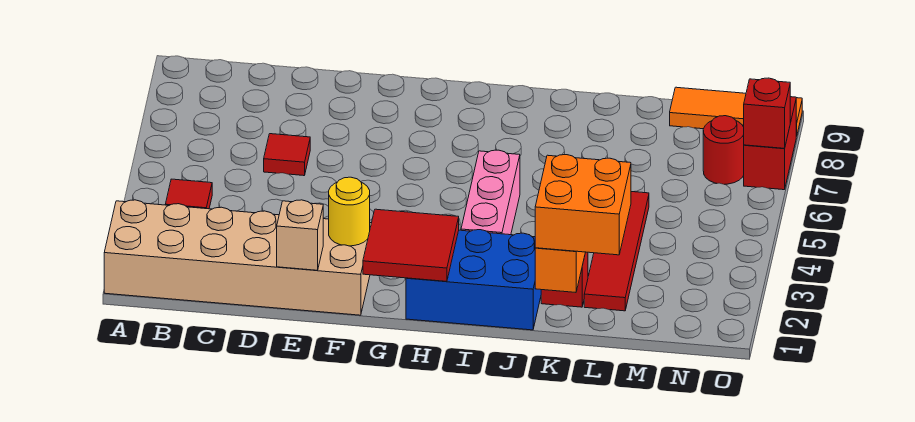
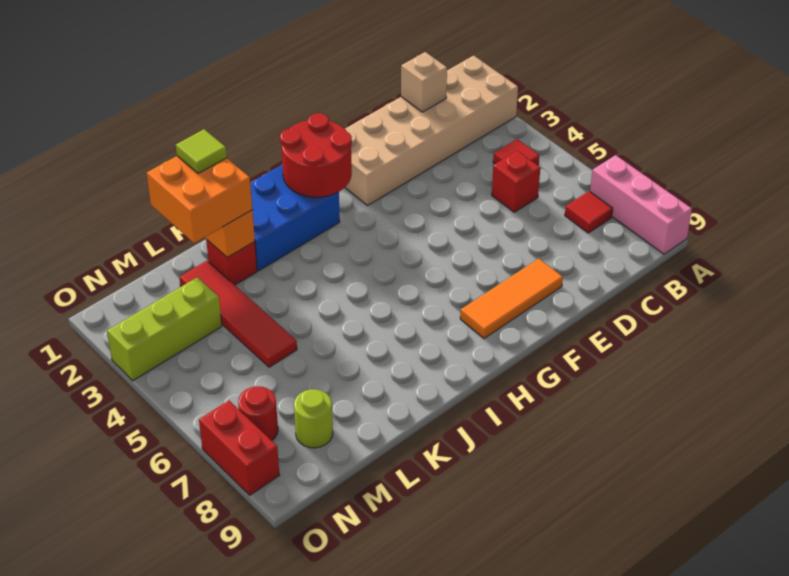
red 1x1 tile [264,134,310,176] -> red 1x1 tile moved to [565,191,613,233]
tan 1x1 brick [277,200,323,270] -> tan 1x1 brick moved to [401,52,447,112]
yellow 1x1 round brick [329,177,370,246] -> none
red 2x2 tile [363,209,459,281] -> red 2x2 round brick [280,113,352,197]
pink 1x3 brick [461,150,520,235] -> pink 1x3 brick moved to [590,155,692,254]
none -> lime 1x1 tile [176,129,227,174]
none -> lime 1x3 brick [107,277,222,381]
none -> lime 1x1 round brick [294,389,333,448]
orange 1x3 tile [670,87,802,136] -> orange 1x3 tile moved to [460,258,563,338]
red 1x1 brick [744,78,790,148] -> red 1x1 brick moved to [492,151,540,212]

